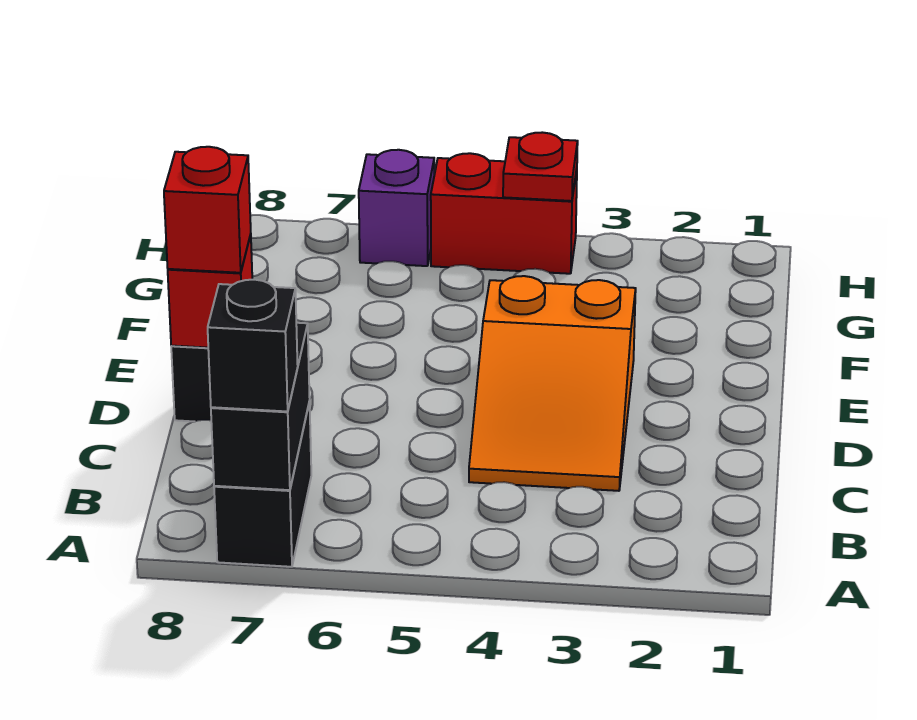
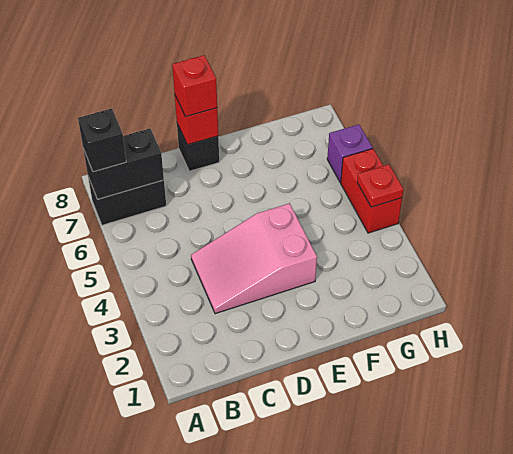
orange 2x3 slope [469,276,636,491] -> pink 2x3 slope [191,203,317,314]

